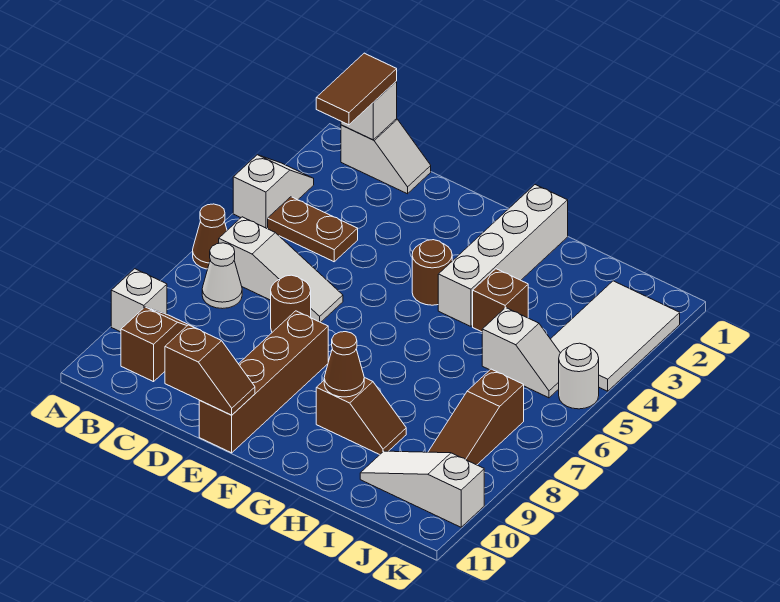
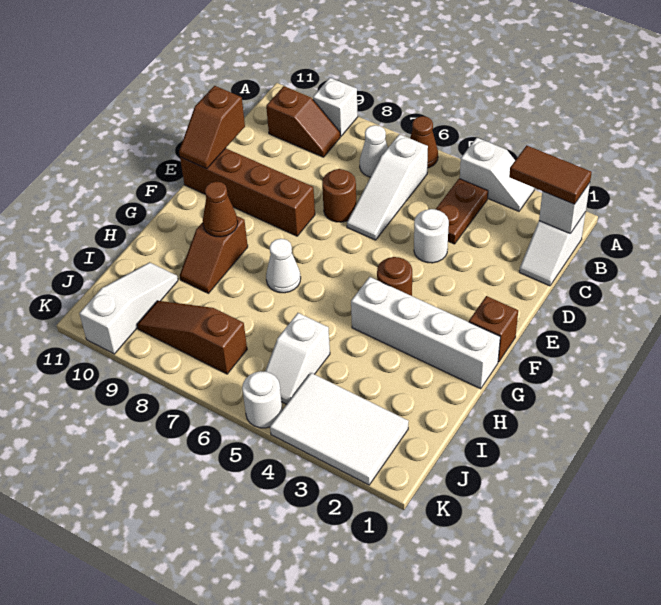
none -> white 1x1 round brick [414,209,449,263]
none -> white 1x1 cone [266,239,301,293]
brown 1x1 brick [473,269,528,332] -> brown 1x1 brick moved to [469,296,518,362]

